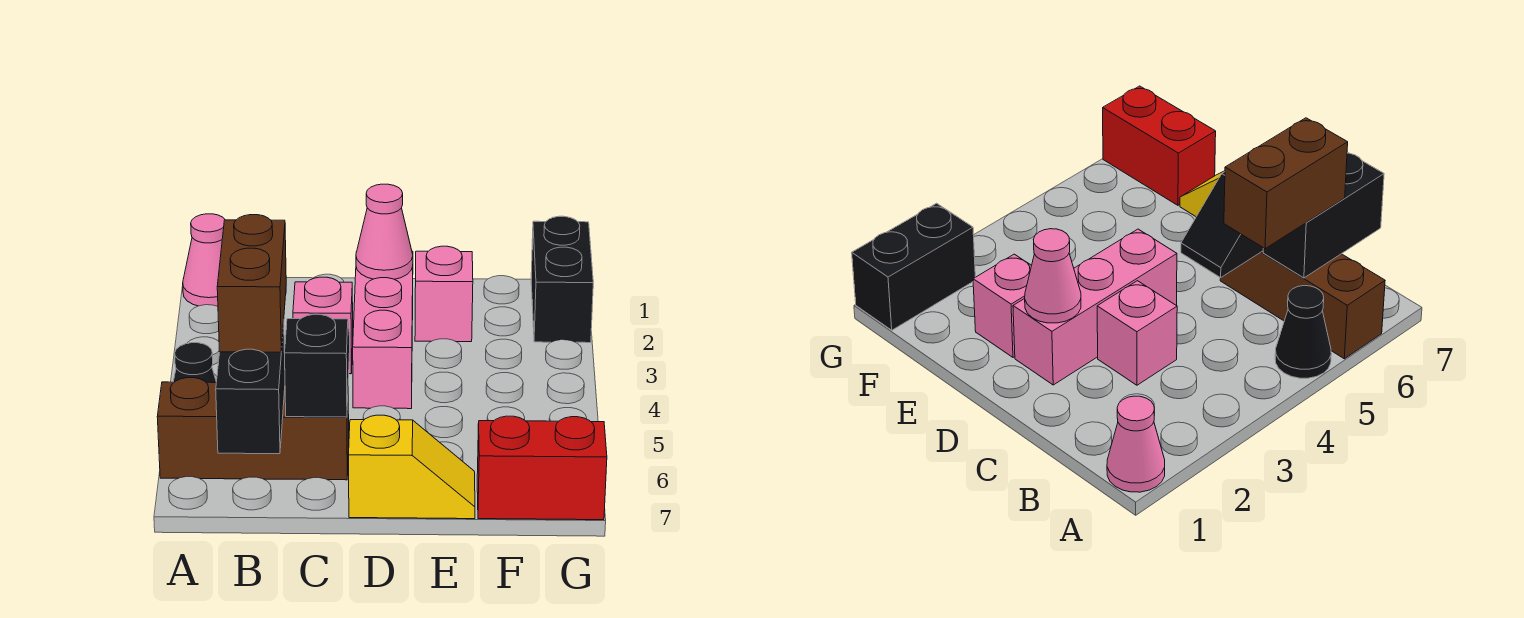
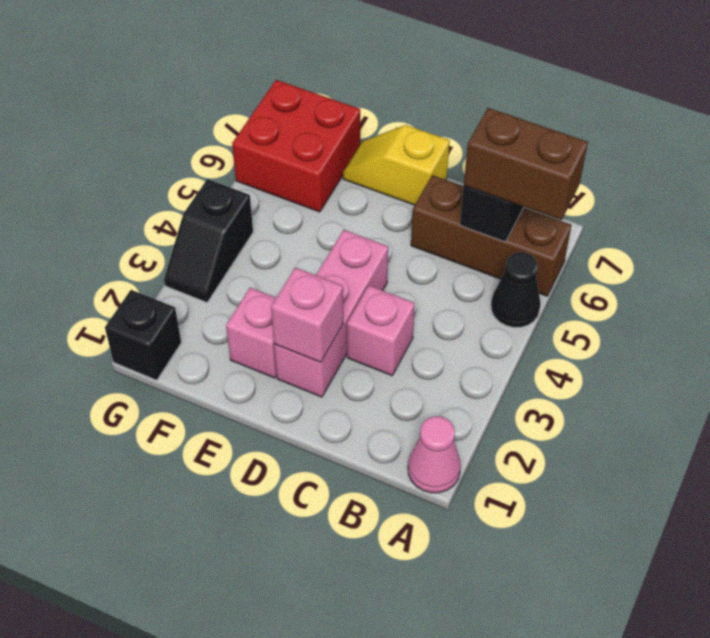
brown 1x2 brick [217,215,286,352] -> brown 1x2 brick turned to [464,108,588,220]
black 1x2 slope [285,314,350,417] -> black 1x2 slope moved to [164,179,253,302]
pink 1x1 cone [356,184,413,279] -> pink 1x1 brick [271,267,343,363]
red 1x2 brick [477,416,607,520] -> red 2x2 brick [232,80,360,212]
black 1x2 brick [531,216,593,343] -> black 1x1 brick [105,290,181,380]

